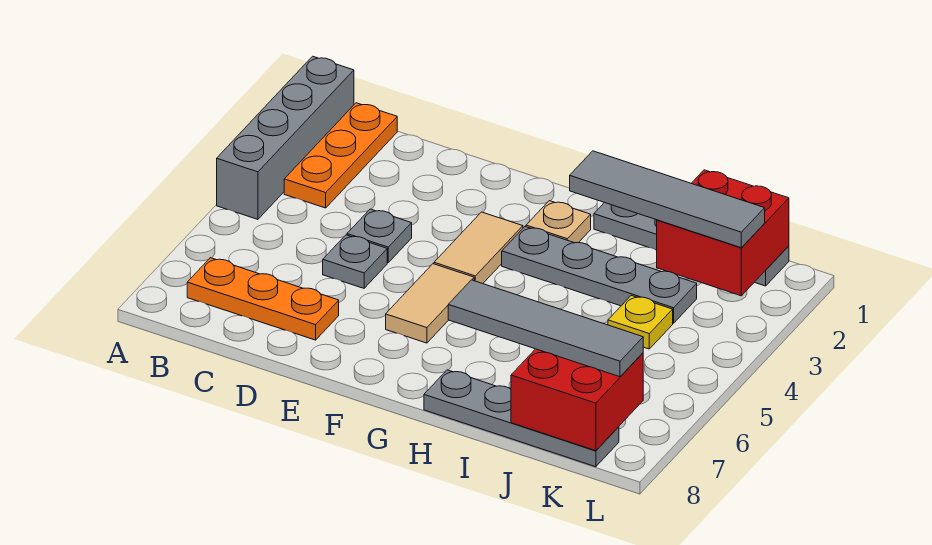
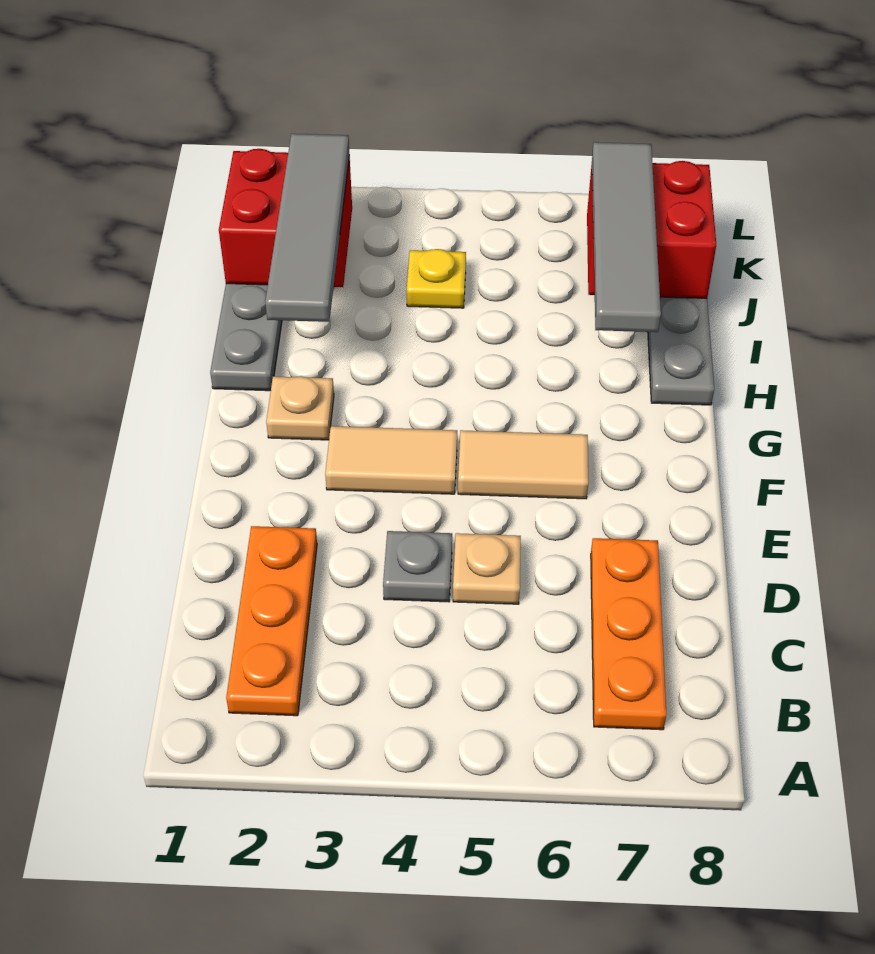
grey 1x4 brick [217,56,354,219] -> none
orange 1x3 plate [284,103,397,208] -> orange 1x3 plate turned to [226,526,317,716]
grey 1x1 plate [323,235,387,288] -> tan 1x1 plate [453,533,521,604]
grey 1x4 plate [502,227,697,323] -> none

